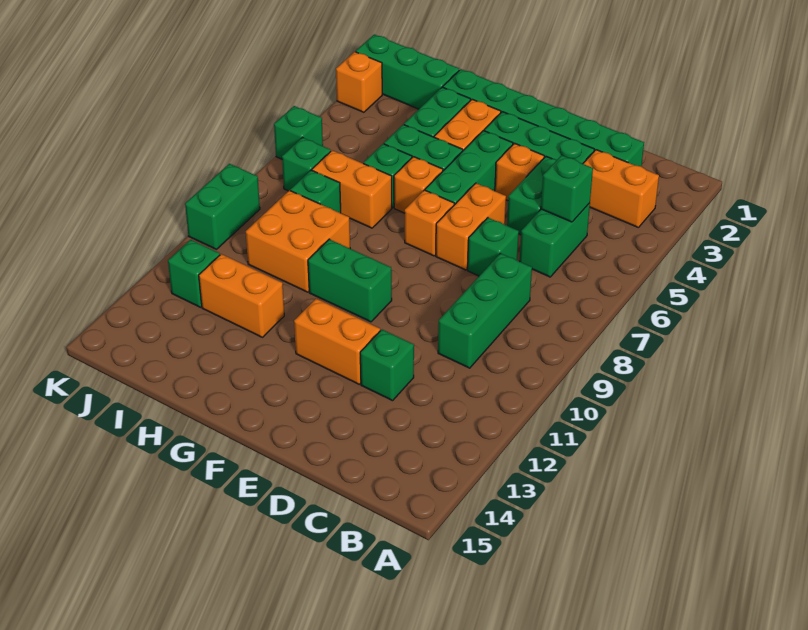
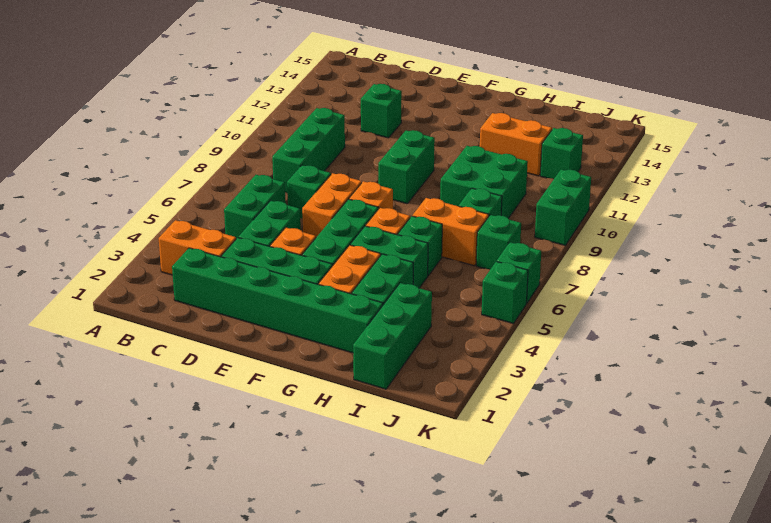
green 1x1 brick [541,155,593,222] -> green 1x1 brick moved to [482,261,528,324]
orange 1x2 brick [294,299,380,384] -> none
green 1x2 brick [308,239,392,322] -> green 1x2 brick turned to [378,130,435,204]
orange 2x2 brick [246,190,350,292] -> green 2x2 brick [440,146,528,218]
green 1x3 brick [356,34,459,109] -> green 1x3 brick turned to [353,283,432,389]
orange 1x1 brick [336,52,382,112] -> none

